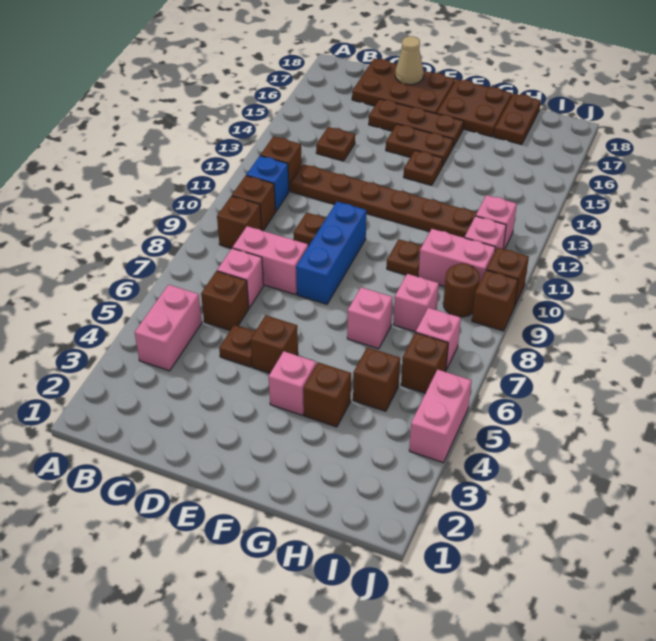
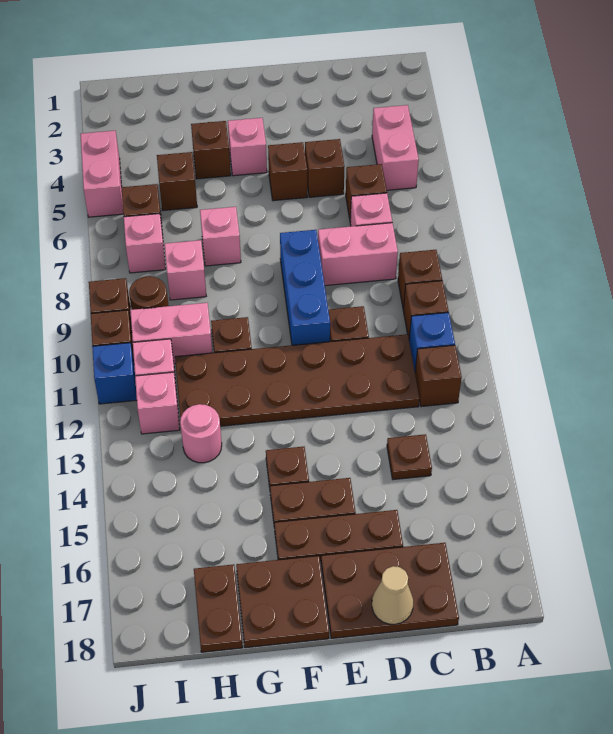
brown 1x6 plate [291,164,477,238] -> brown 2x6 plate [175,334,419,426]
brown 1x1 plate [219,324,255,367] -> brown 1x1 brick [305,139,345,197]
none -> pink 1x1 round brick [180,404,222,463]
none -> blue 1x1 brick [92,343,137,404]

